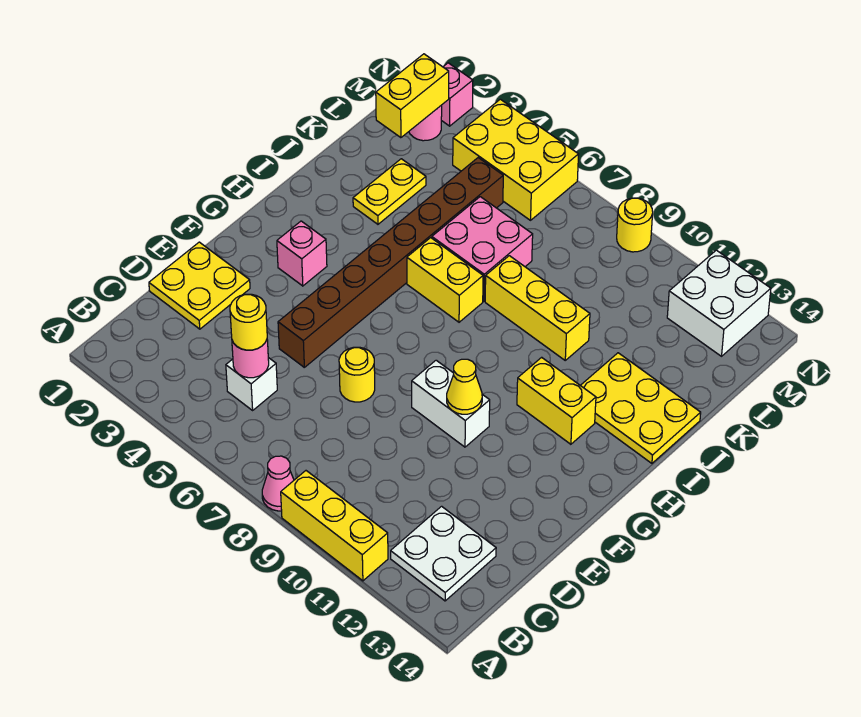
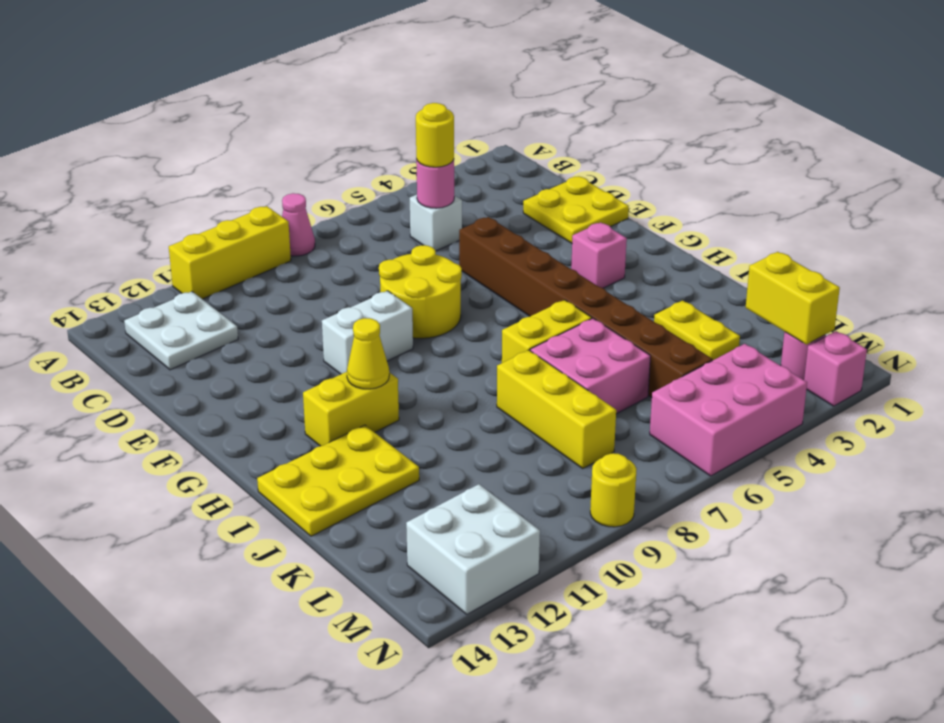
yellow 1x1 round brick [339,347,375,402] -> yellow 2x2 round brick [379,245,462,338]
yellow 1x1 cone [447,359,482,414] -> yellow 1x1 cone moved to [347,318,389,389]
yellow 1x3 brick [485,256,590,360] -> yellow 1x3 brick turned to [497,350,616,468]
yellow 2x3 brick [453,99,579,220] -> pink 2x3 brick [650,344,807,476]

